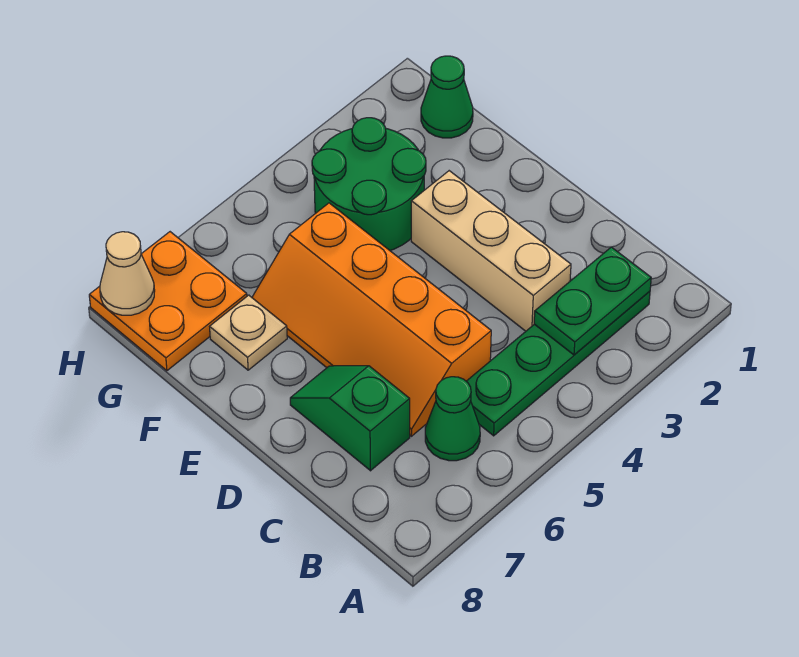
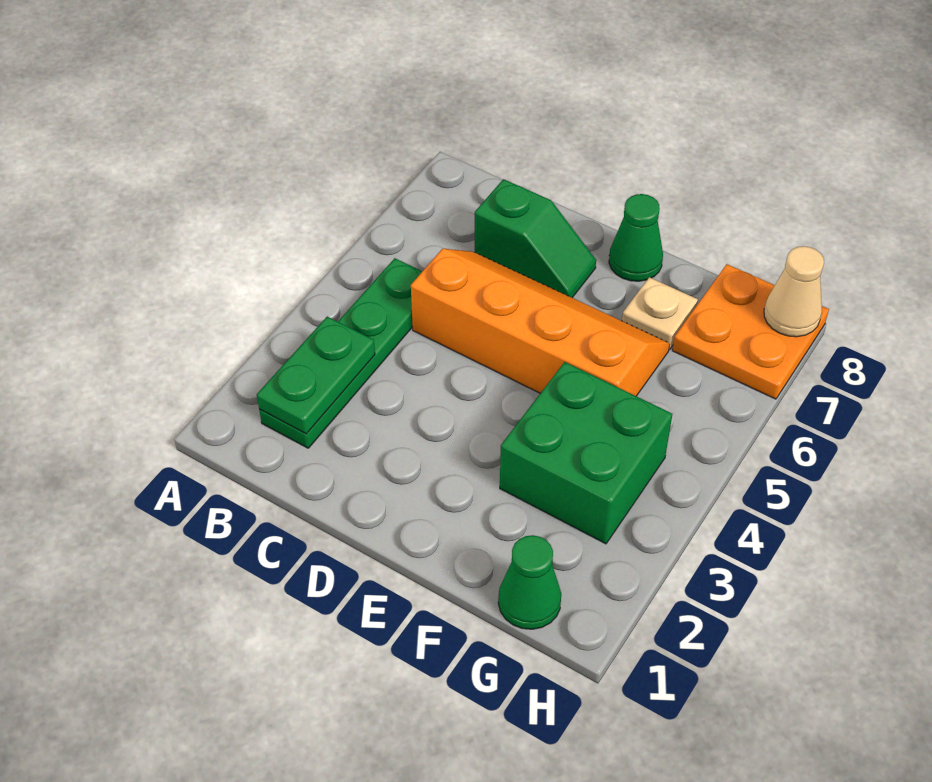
green 1x1 cone [425,377,480,461] -> green 1x1 cone moved to [609,194,663,281]
tan 1x3 brick [411,171,571,331] -> none
green 2x2 round brick [312,118,426,250] -> green 2x2 brick [500,362,672,544]

